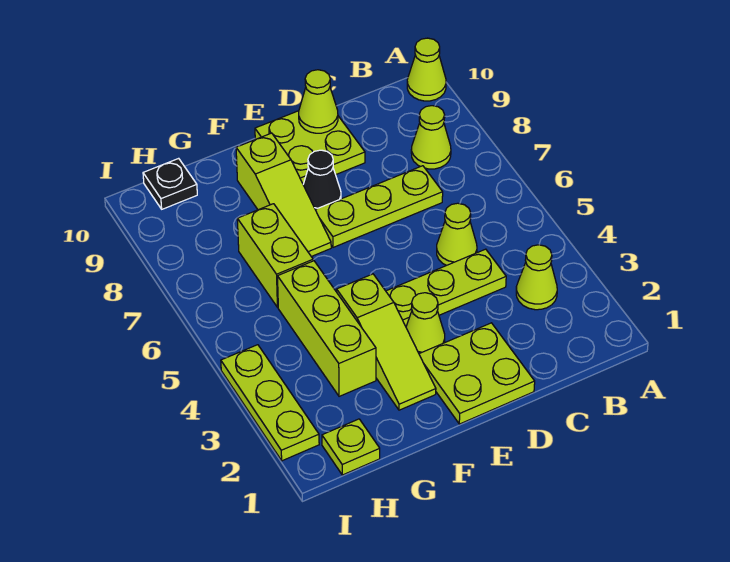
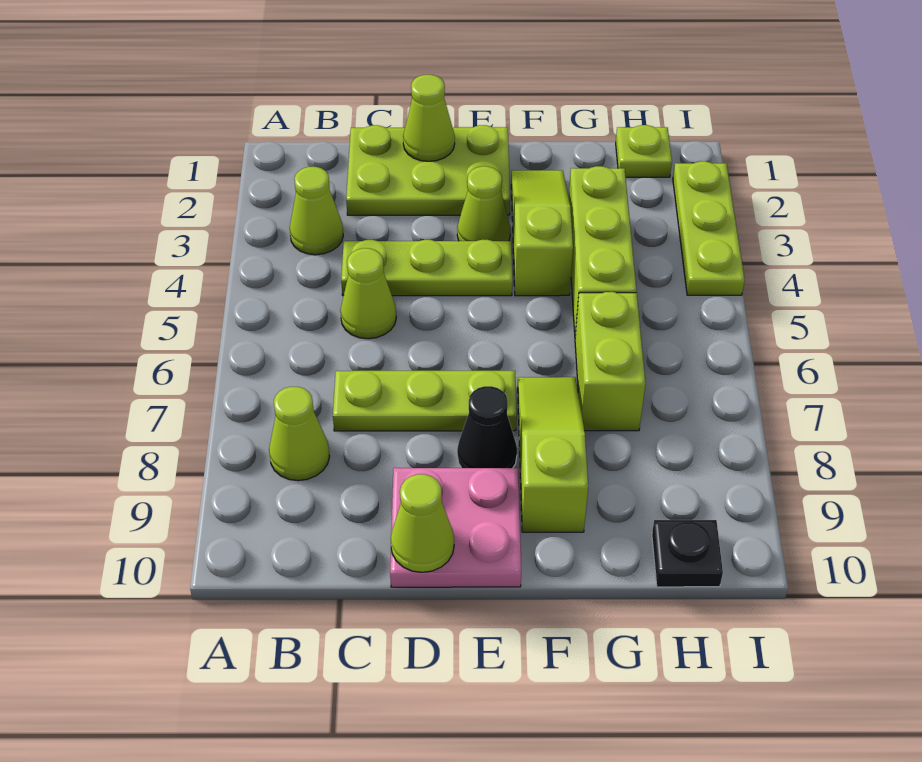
lime 1x1 cone [407,38,446,101] -> lime 1x1 cone moved to [403,75,455,161]
lime 2x2 plate [419,323,535,424] -> lime 2x3 plate [346,125,510,215]
lime 2x2 plate [255,111,365,184] -> pink 2x2 plate [390,468,521,587]

